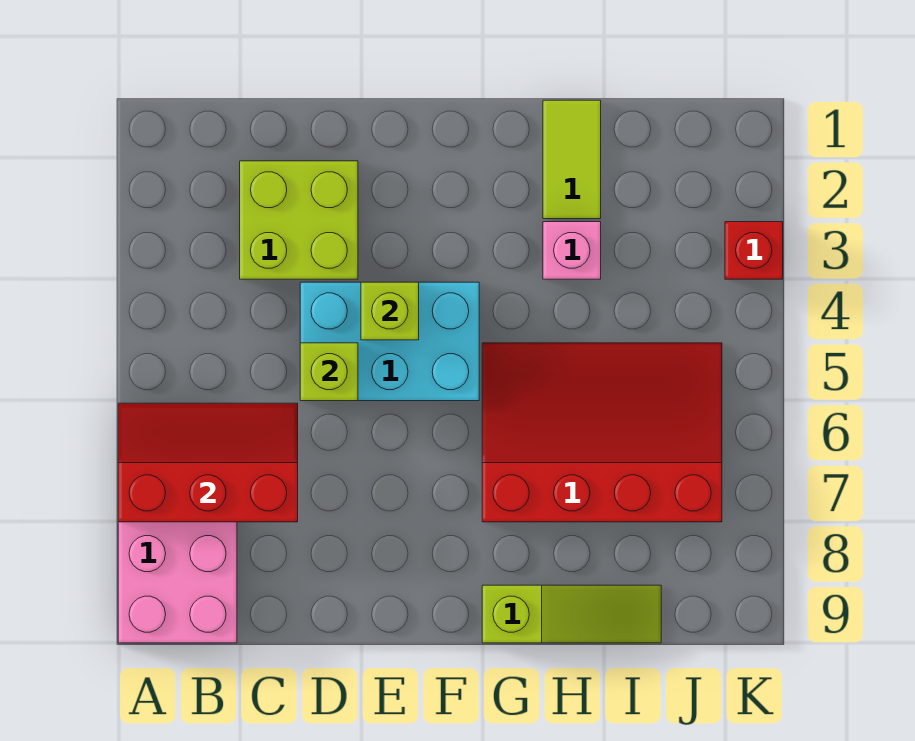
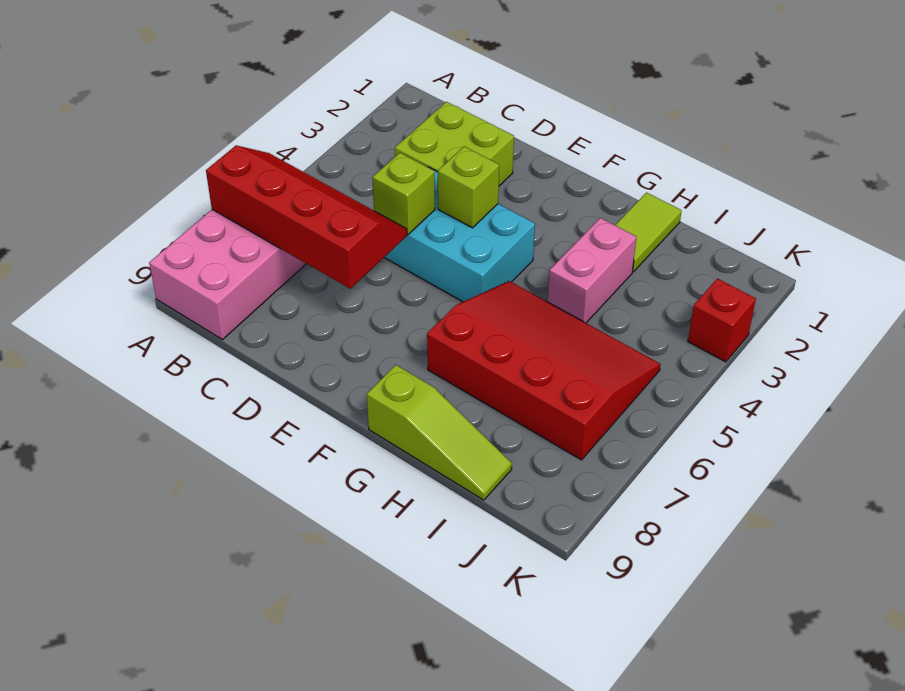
red 2x3 slope [118,403,298,522] -> red 2x4 slope [206,145,407,289]
pink 1x1 brick [543,222,601,279] -> pink 1x2 brick [547,218,636,323]

